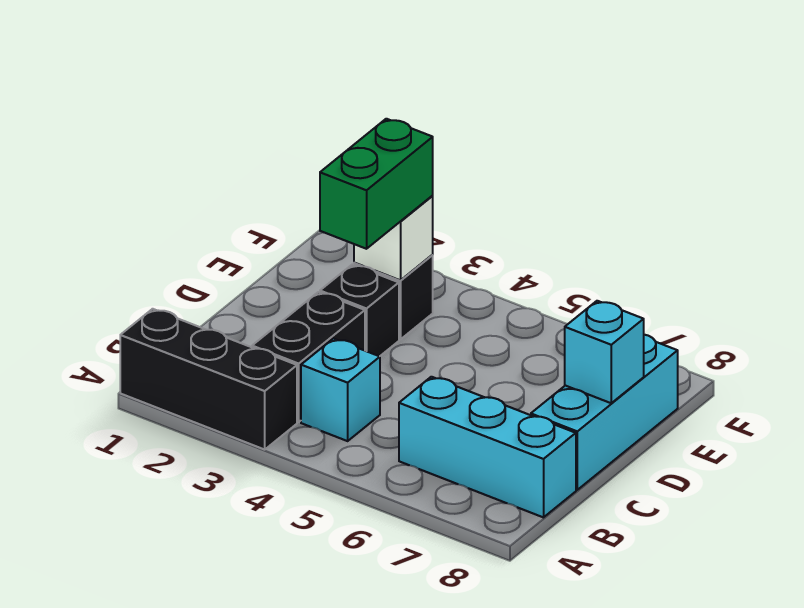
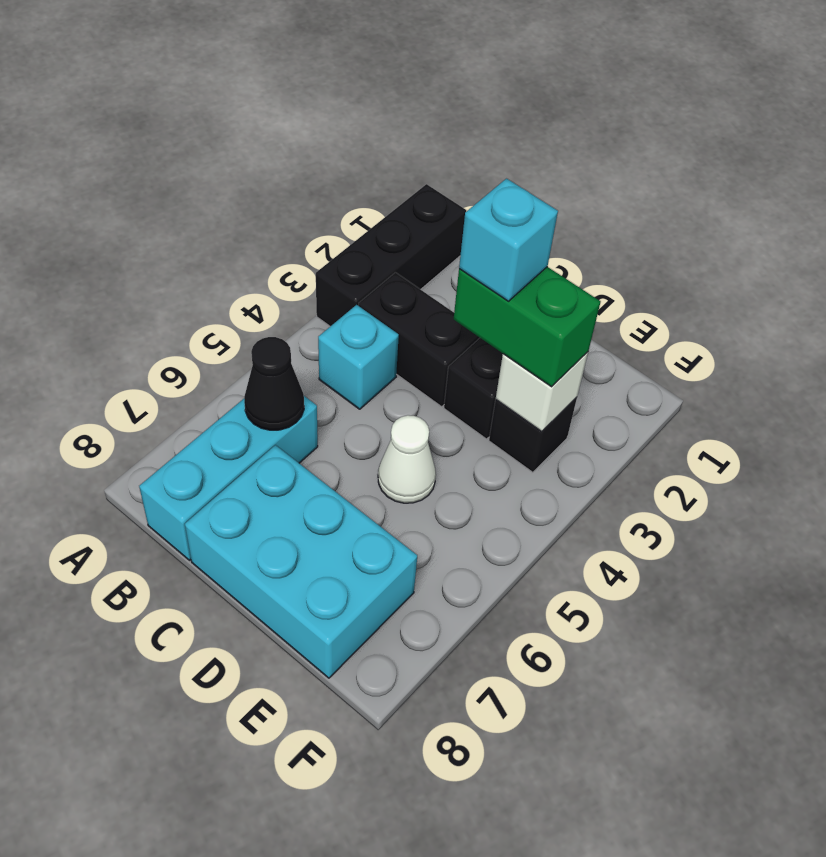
none -> black 1x1 cone [244,337,304,430]
cyan 1x3 brick [531,335,678,490] -> cyan 2x3 brick [185,445,417,678]
none -> white 1x1 cone [378,415,436,503]
cyan 1x1 brick [565,301,644,403] -> cyan 1x1 brick moved to [459,179,558,301]

